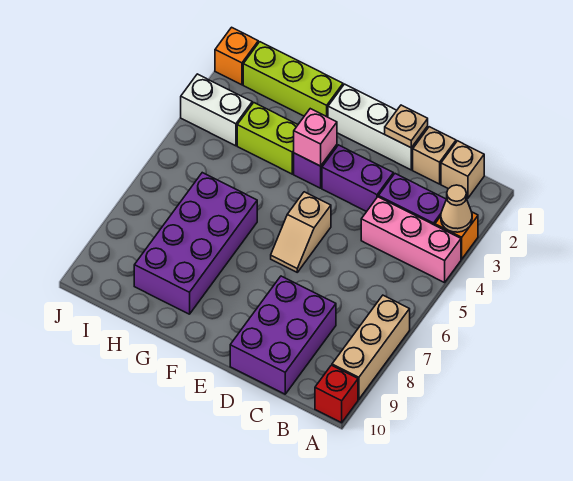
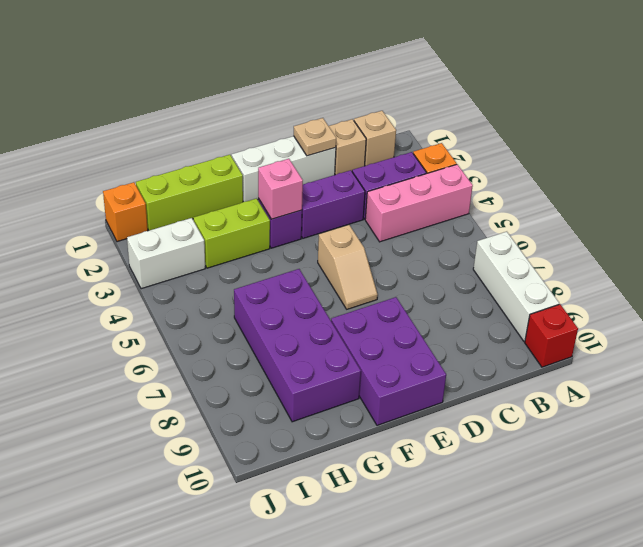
tan 1x1 cone [441,185,472,232] -> none
tan 1x3 brick [332,295,410,399] -> white 1x3 brick [473,232,559,341]
purple 2x3 brick [230,276,336,394] -> purple 2x3 brick moved to [331,297,446,425]

